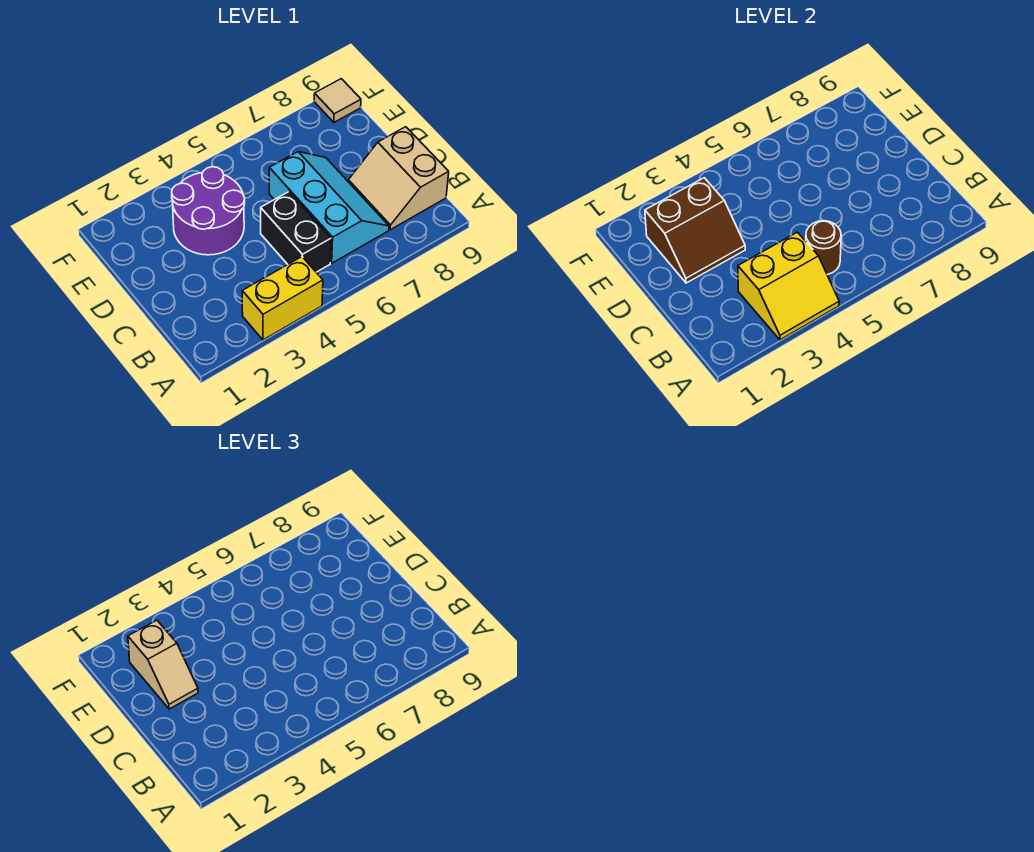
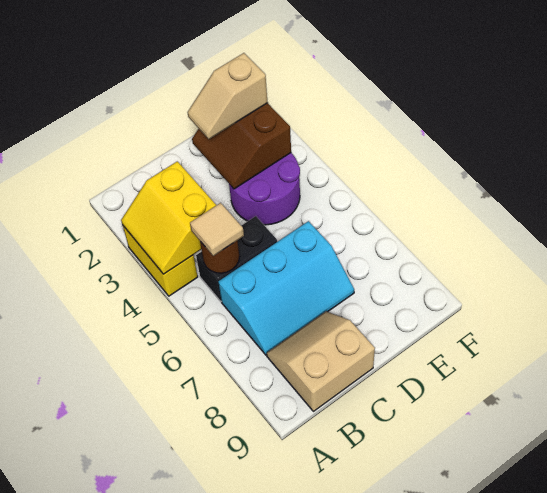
tan 1x1 tile [314,79,361,122] -> tan 1x1 tile moved to [190,203,244,256]

